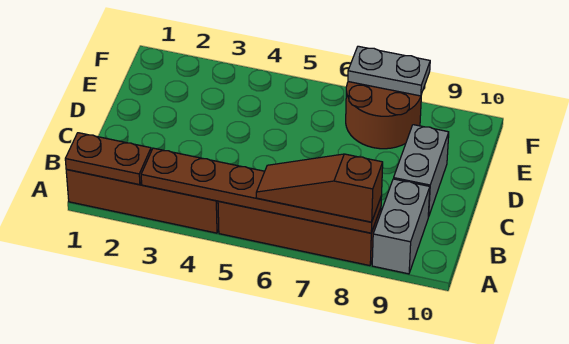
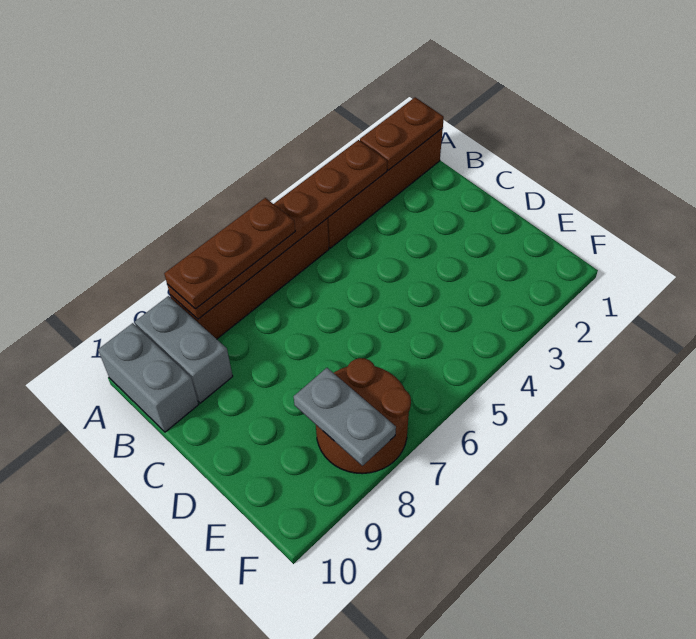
brown 1x3 slope [256,154,383,222] -> brown 1x3 plate [164,198,295,309]
grey 1x2 brick [394,125,449,217] -> grey 1x2 brick moved to [98,323,199,432]
grey 1x2 plate [348,46,430,96] -> grey 1x2 plate turned to [294,368,396,466]

